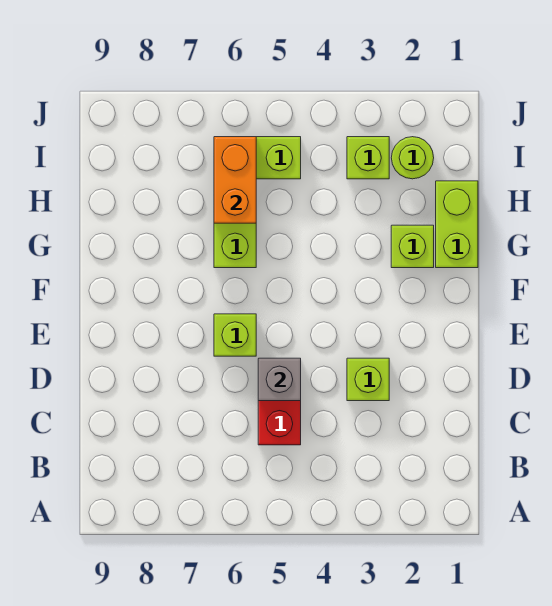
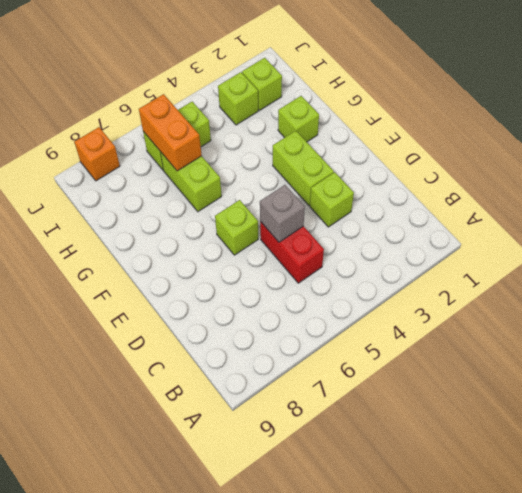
lime 1x2 brick [436,181,478,268] -> lime 1x2 brick moved to [273,131,334,206]
lime 1x1 round brick [391,137,434,179] -> lime 1x1 brick [242,58,282,110]
none -> orange 1x1 brick [74,127,120,181]

